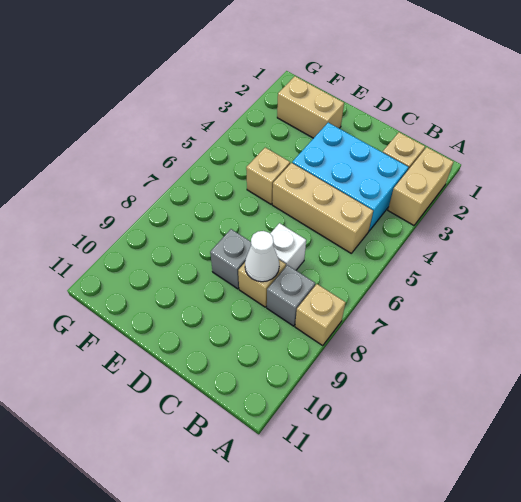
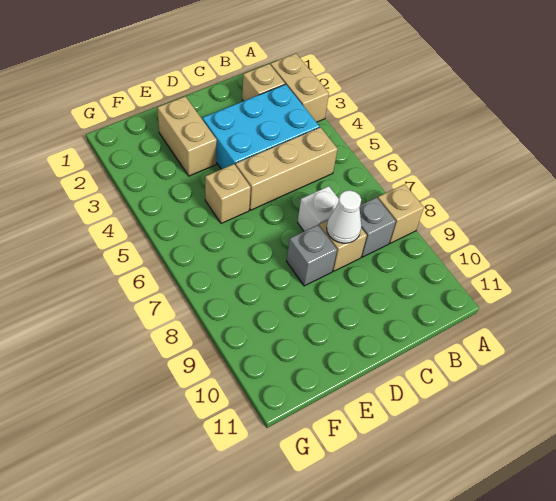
tan 1x2 brick [277,76,344,138] -> tan 1x2 brick turned to [158,96,217,176]

